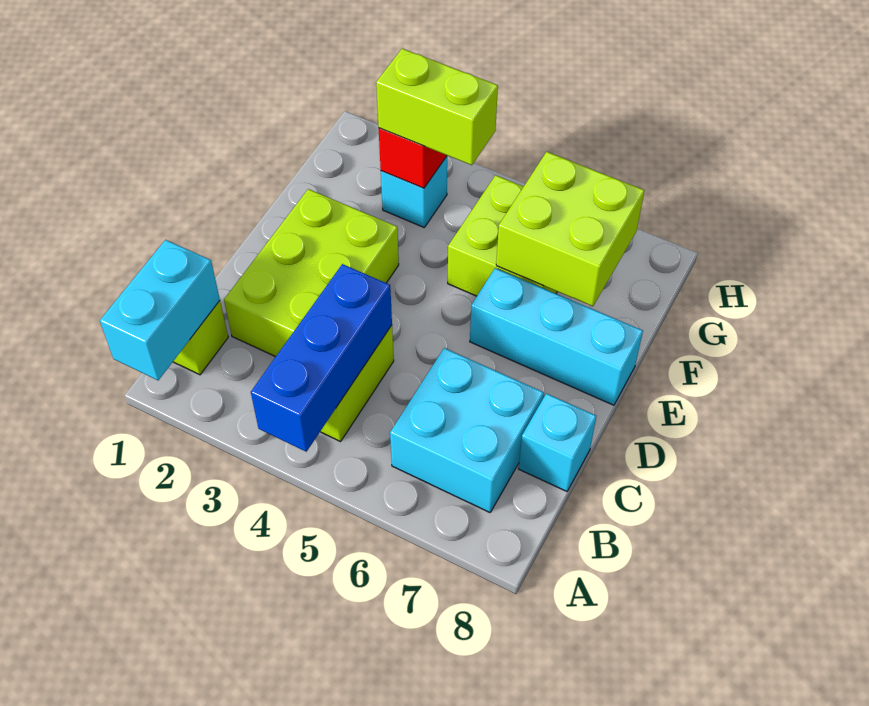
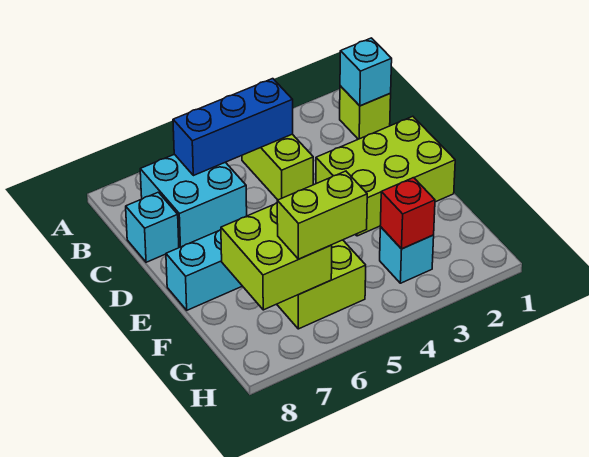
cyan 1x2 brick [100,240,220,380] -> cyan 1x1 brick [340,38,392,106]
blue 1x3 brick [251,264,392,452] -> blue 1x3 brick turned to [173,79,293,176]
lime 2x3 brick [224,189,399,357] -> lime 2x3 brick turned to [316,116,455,236]
lime 1x2 brick [376,49,498,165] -> lime 1x2 brick moved to [277,171,367,259]

